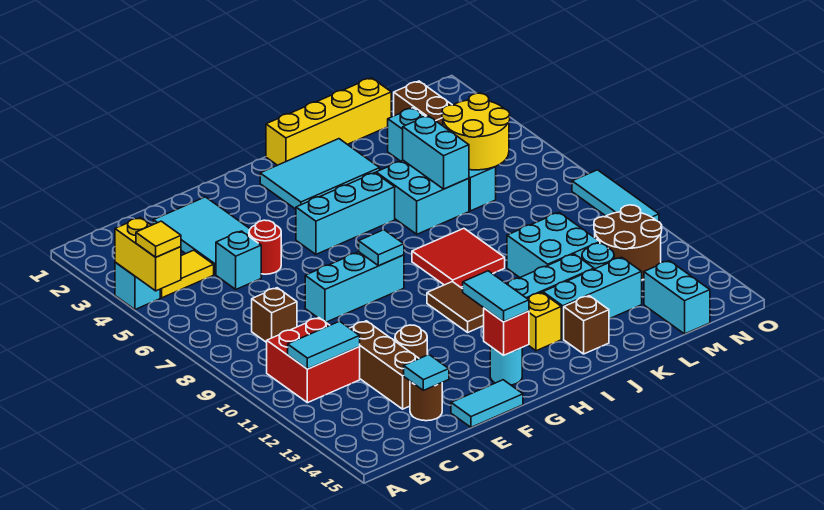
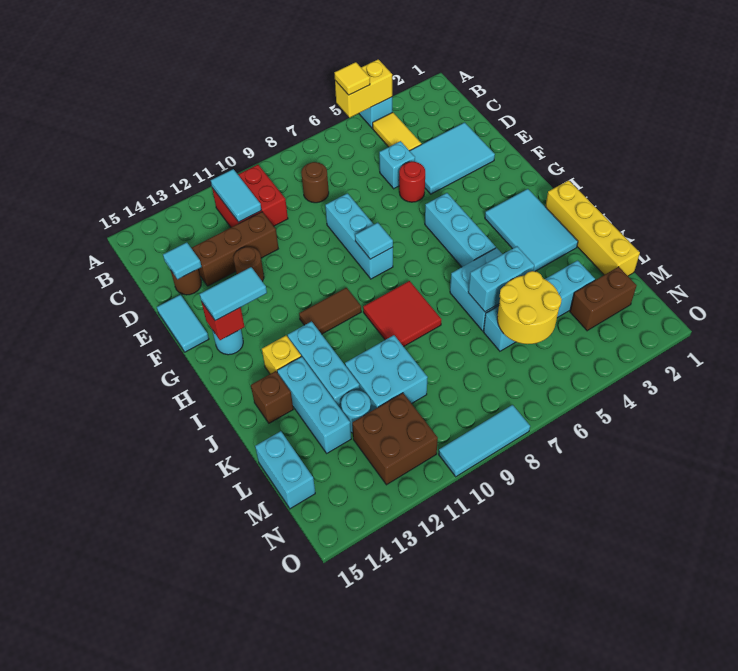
brown 1x1 brick [252,288,297,343] -> brown 1x1 round brick [301,162,329,203]
brown 2x2 round brick [594,205,662,280] -> brown 2x2 brick [352,393,438,485]
cyan 1x2 brick [644,261,710,334] -> cyan 1x2 brick turned to [255,431,315,509]

